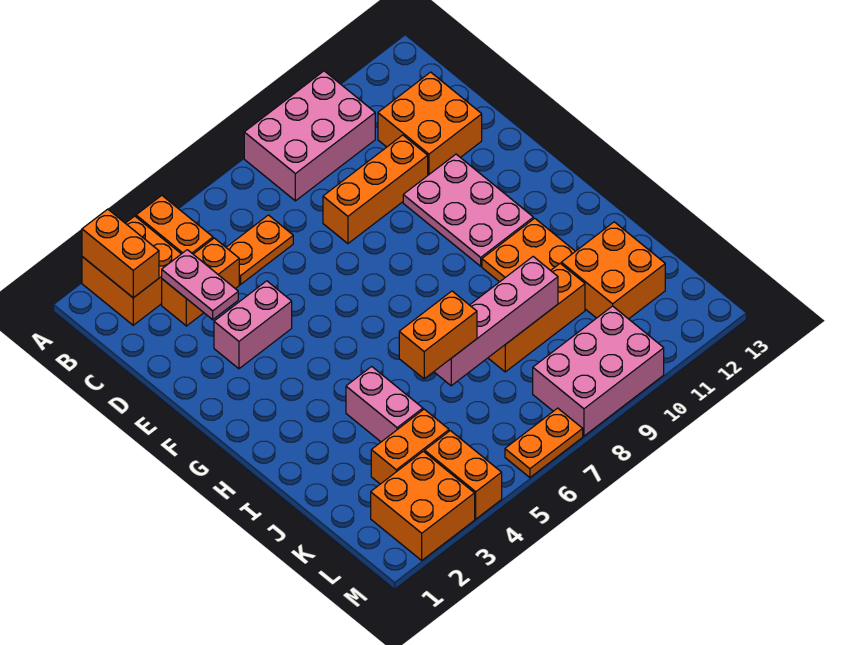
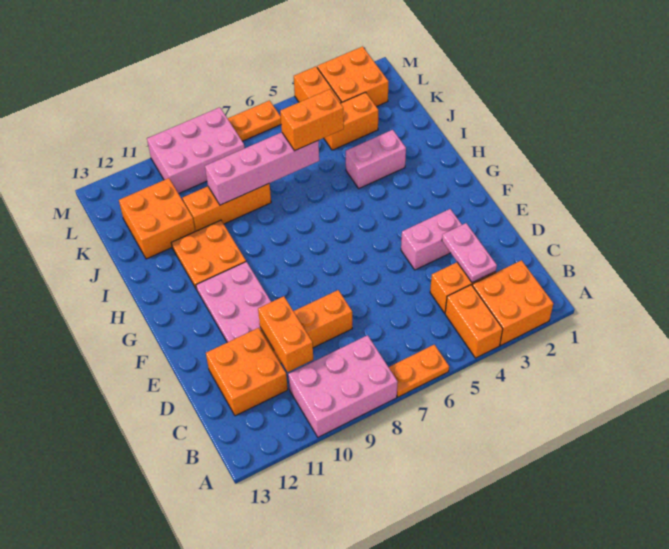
orange 1x2 brick [82,209,159,298] -> orange 1x2 brick moved to [258,296,313,372]
orange 1x2 plate [226,215,293,284] -> orange 1x2 plate moved to [389,345,449,397]
pink 1x2 brick [346,366,423,442] -> pink 1x2 brick turned to [346,130,406,188]

